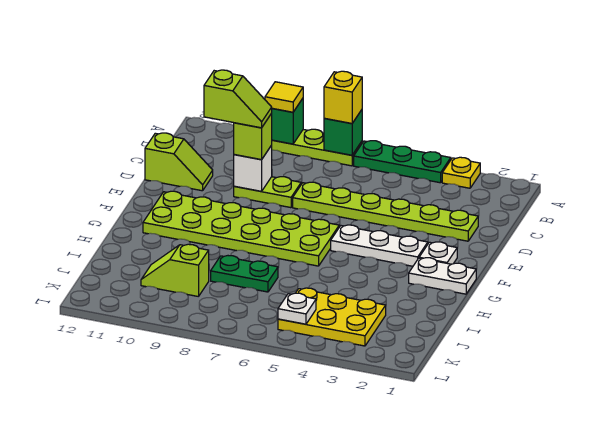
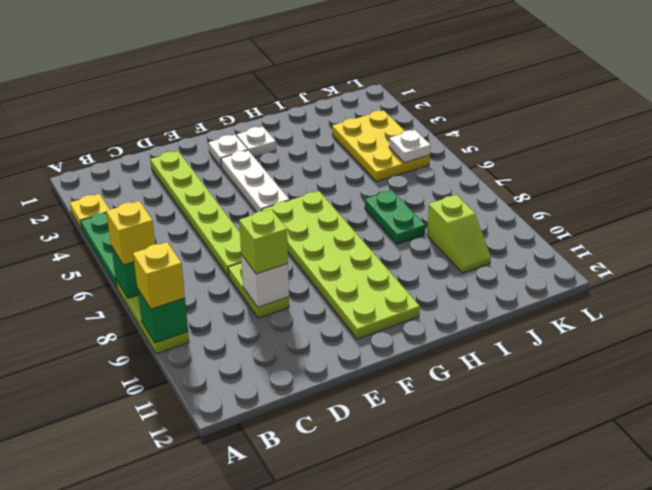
yellow 1x1 tile [265,82,303,112] -> yellow 1x1 brick [133,242,185,309]
lime 1x2 slope [204,70,272,128] -> none
lime 1x2 slope [145,133,213,191] -> none
white 1x2 plate [409,258,476,294] -> white 1x1 plate [237,127,276,157]

